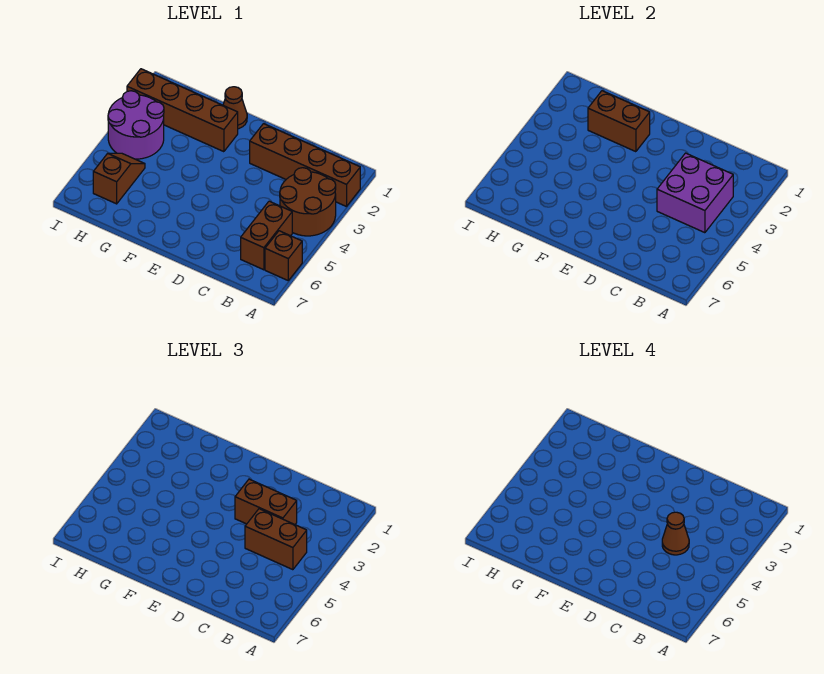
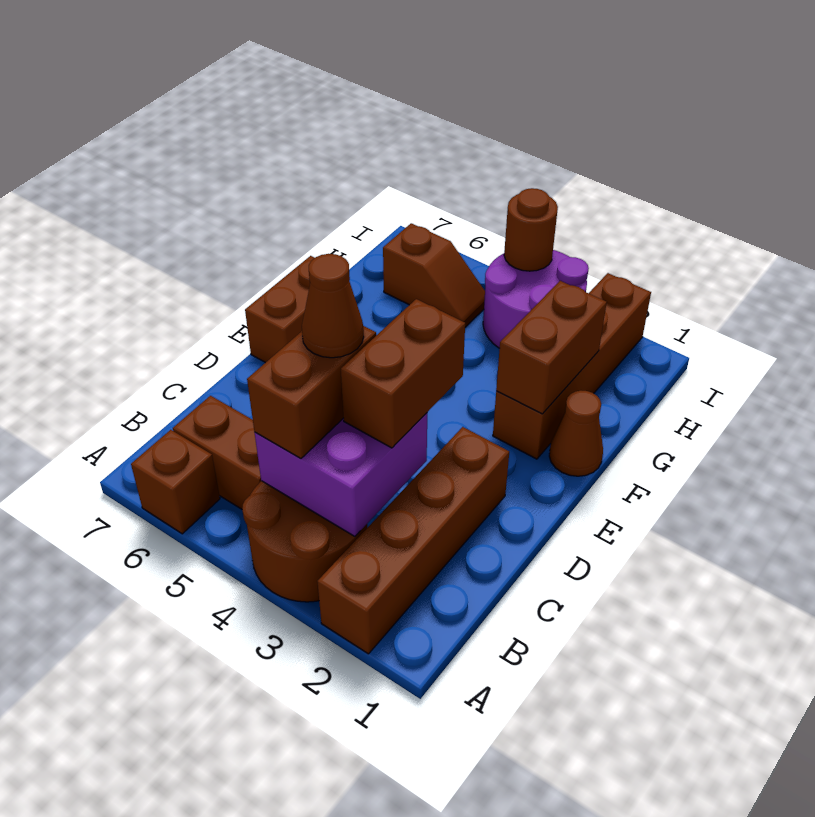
none -> brown 1x2 brick [245,256,314,363]
none -> brown 1x1 round brick [504,188,558,271]

